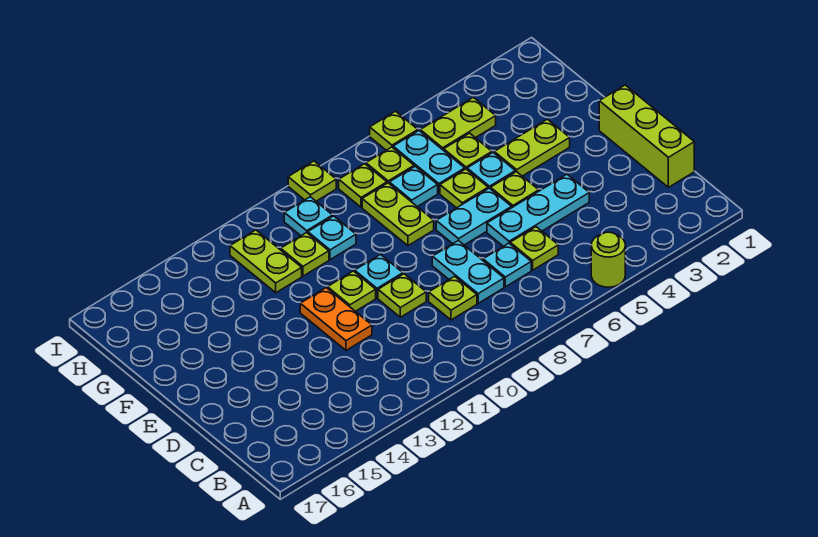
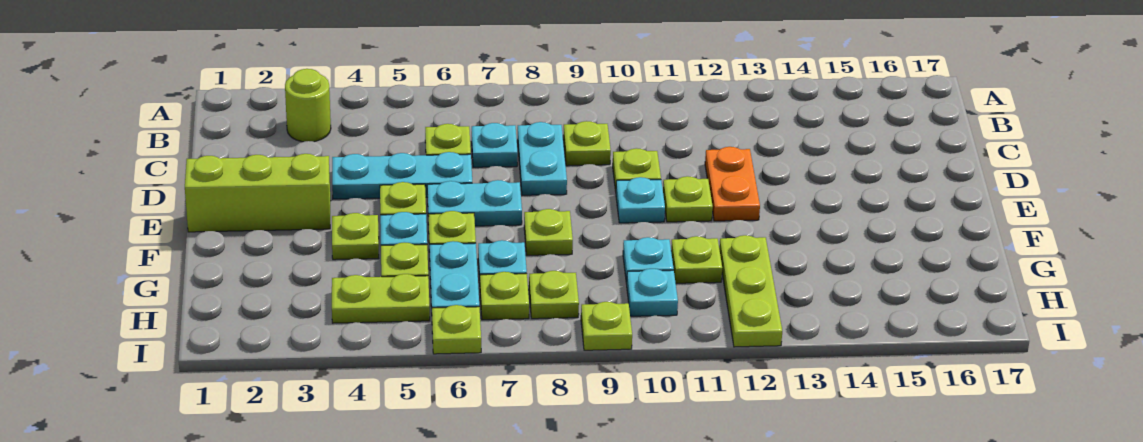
lime 1x1 round brick [591,232,625,287] -> lime 1x1 round brick moved to [285,69,331,142]
lime 1x3 brick [599,85,694,187] -> lime 1x3 brick turned to [185,154,330,232]
lime 1x2 plate [494,119,570,176] -> lime 1x1 plate [332,213,379,260]
lime 1x2 plate [362,183,434,246] -> lime 1x1 plate [524,209,573,255]
lime 1x2 plate [230,230,302,293] -> lime 1x3 plate [719,235,782,347]

